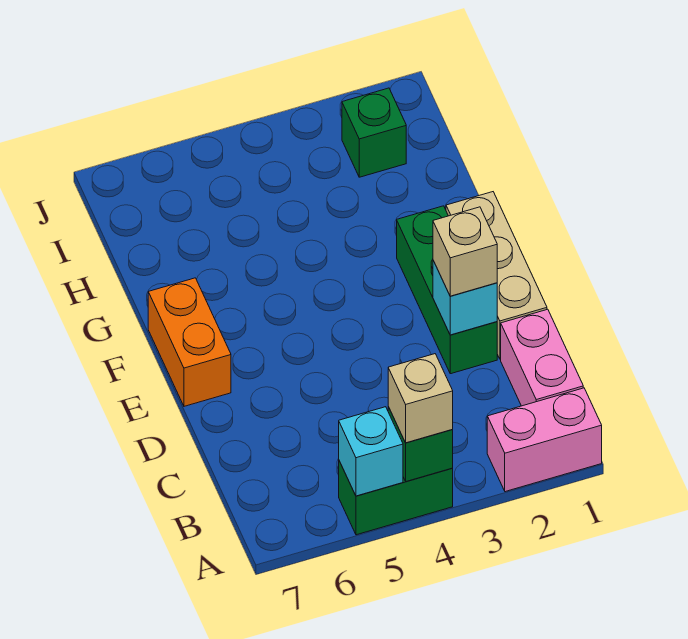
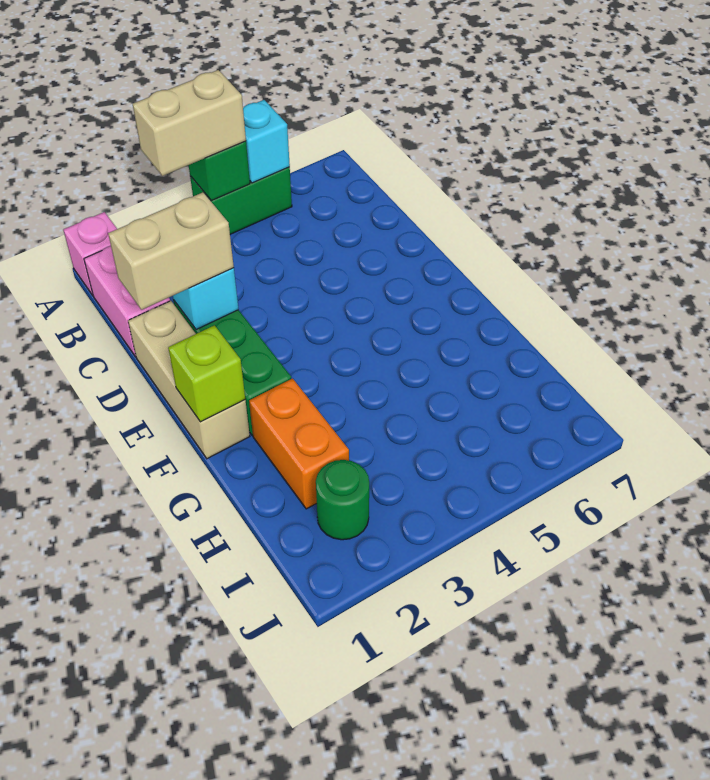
pink 1x2 brick [487,388,602,492] -> pink 1x1 brick [63,212,117,295]
tan 1x1 brick [388,354,453,443] -> tan 1x2 brick [133,70,246,176]
tan 1x1 brick [433,207,497,296] -> tan 1x2 brick [108,192,234,310]
orange 1x2 brick [148,278,231,406] -> orange 1x2 brick moved to [249,379,349,509]
none -> lime 1x1 brick [168,325,245,422]
green 1x1 brick [342,88,406,177] -> green 1x1 round brick [316,460,369,540]

